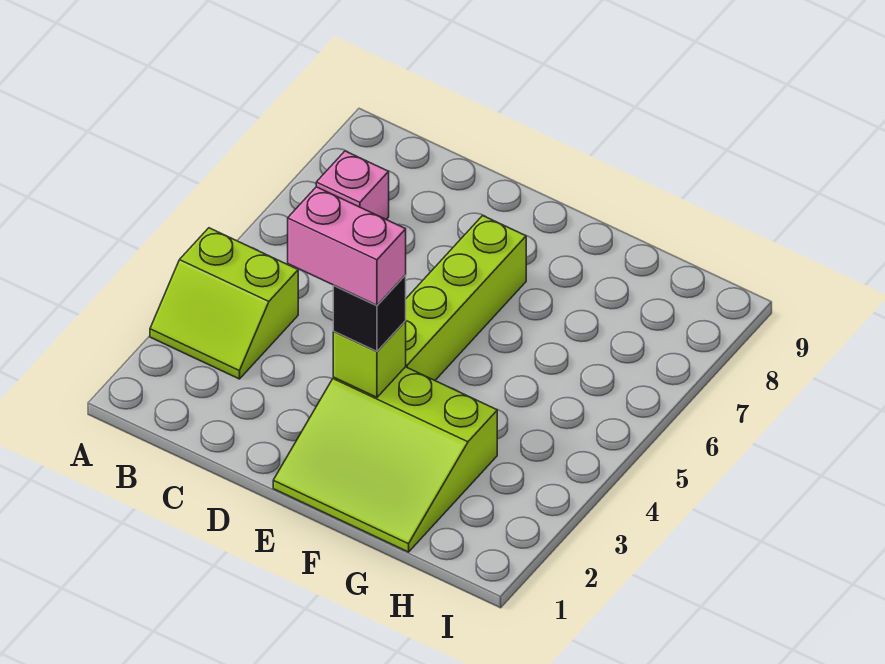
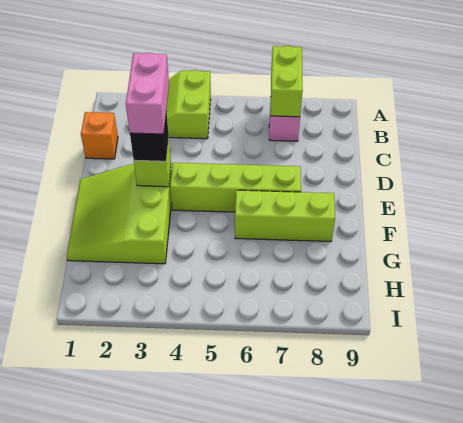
none -> lime 1x2 brick [271,46,303,117]
none -> orange 1x1 brick [81,112,118,159]
none -> lime 1x3 brick [235,190,335,242]

